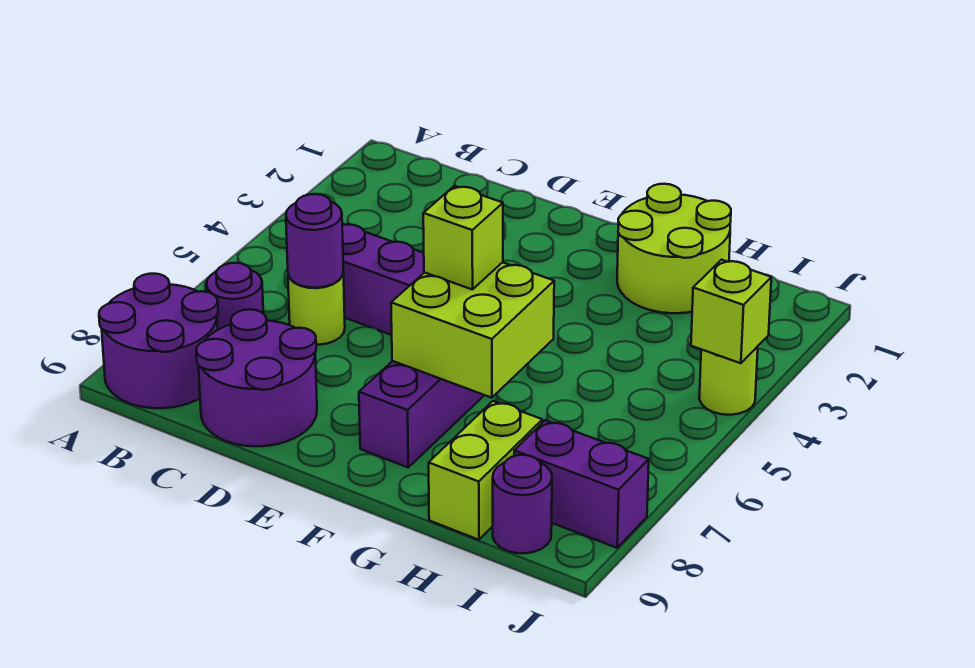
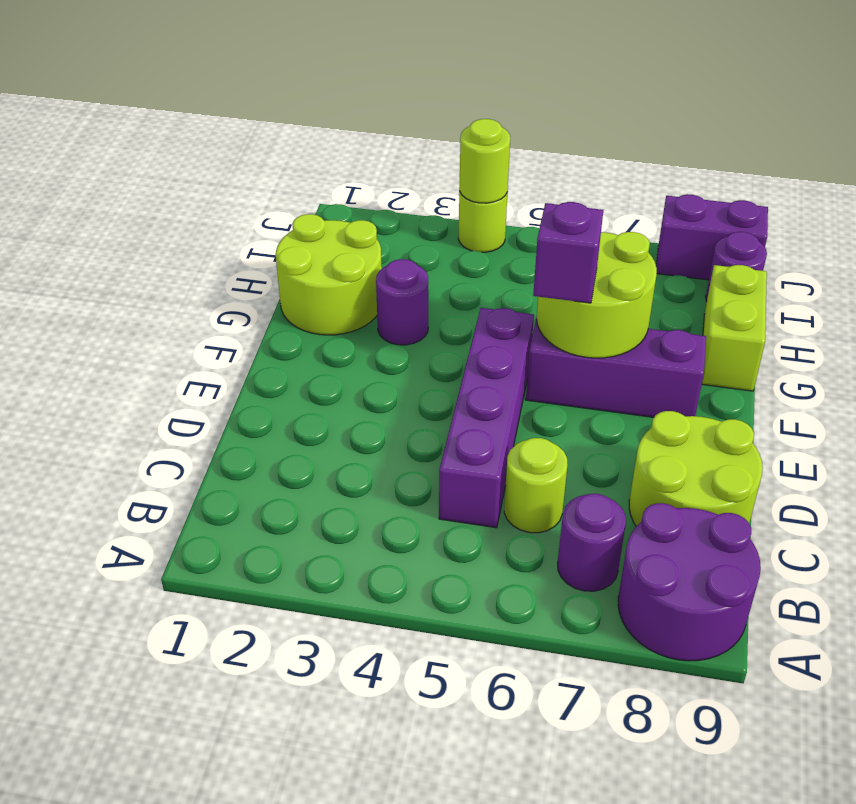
purple 1x1 round brick [286,194,343,288] -> purple 1x1 round brick moved to [376,259,428,345]
purple 2x2 round brick [196,309,317,446] -> lime 2x2 round brick [629,411,763,526]
lime 2x2 brick [391,262,554,398] -> lime 2x2 round brick [537,232,657,358]
lime 1x1 brick [423,186,503,290] -> purple 1x1 brick [533,202,603,303]
lime 1x2 brick [429,401,542,540] -> lime 1x2 brick turned to [702,265,767,391]
purple 1x2 brick [514,420,649,548] -> purple 1x2 brick turned to [656,194,768,280]
lime 1x1 brick [691,260,771,363] -> lime 1x1 round brick [459,119,510,203]

